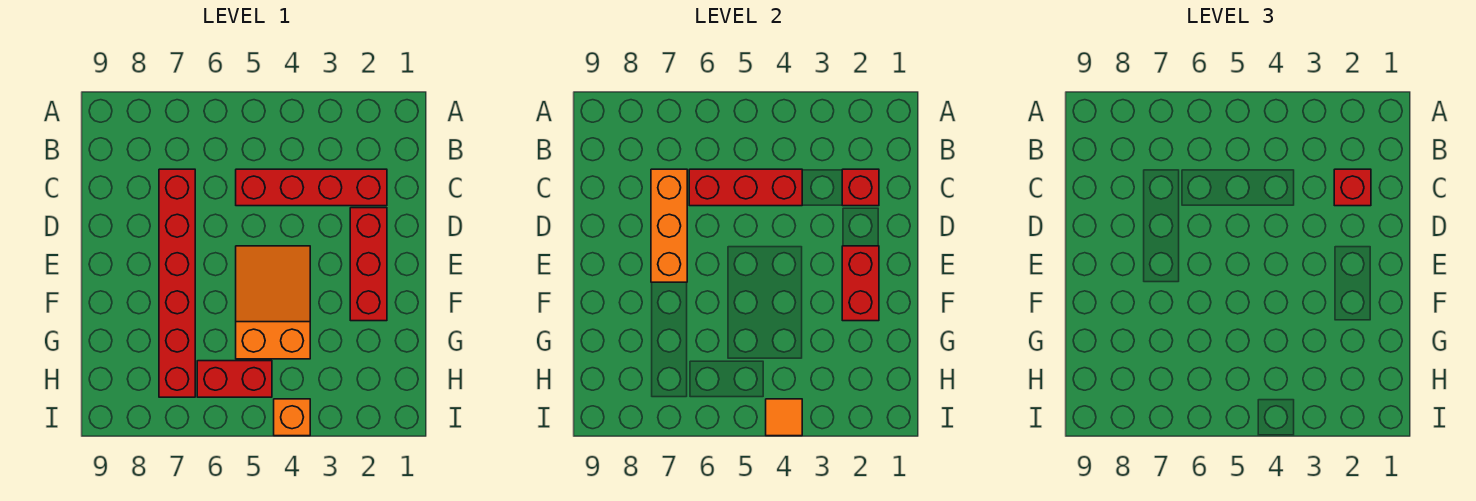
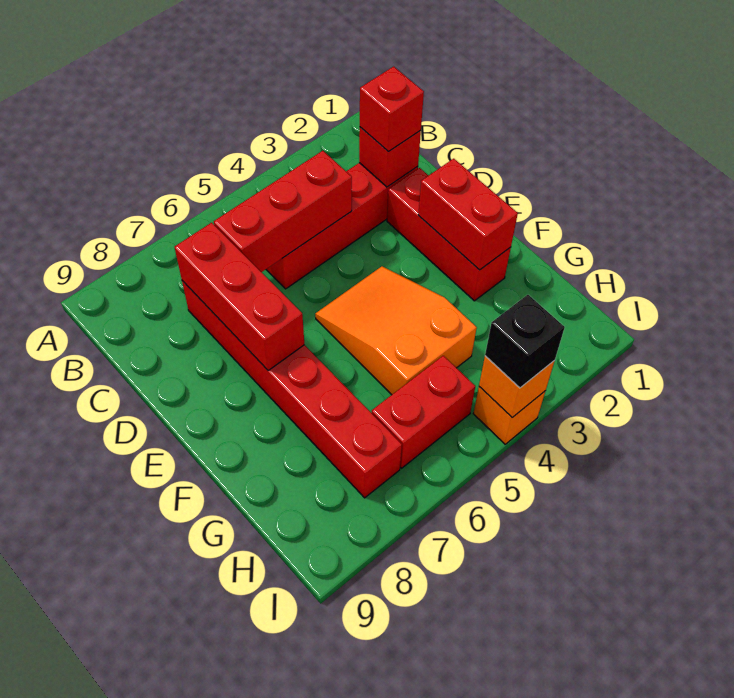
orange 1x3 brick [651,169,687,282] -> red 1x3 brick [175,223,304,371]
orange 1x1 tile [766,399,802,436] -> orange 1x1 brick [479,356,554,417]
none -> black 1x1 brick [485,295,565,388]

